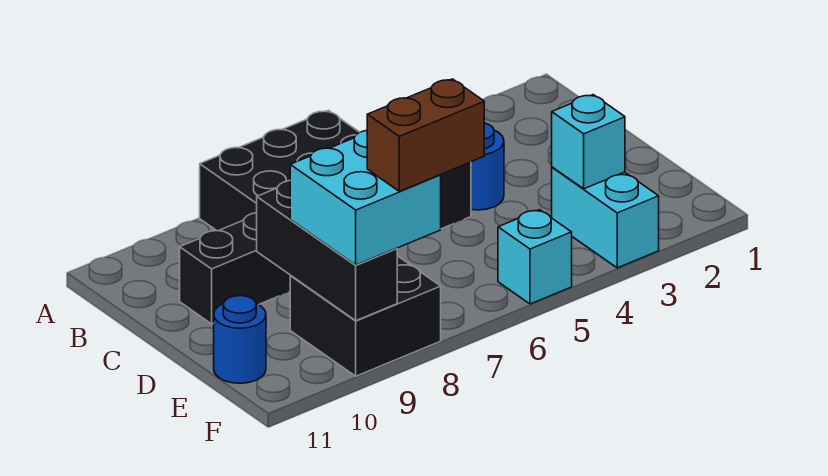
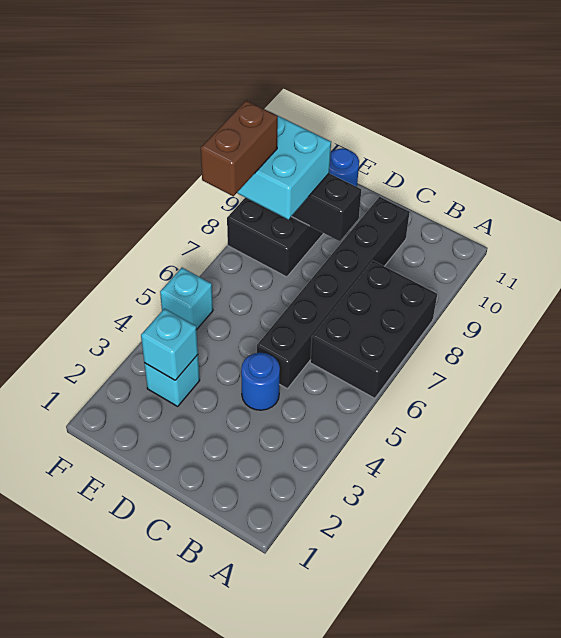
cyan 1x2 brick [552,167,659,268] -> cyan 1x1 brick [144,355,200,406]

